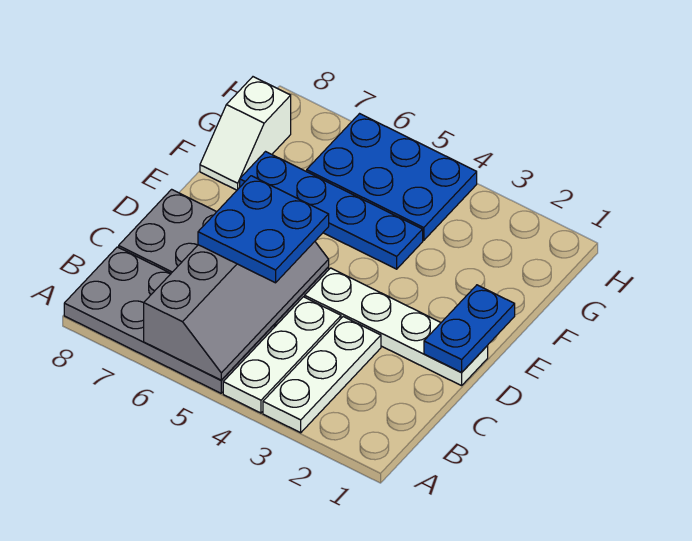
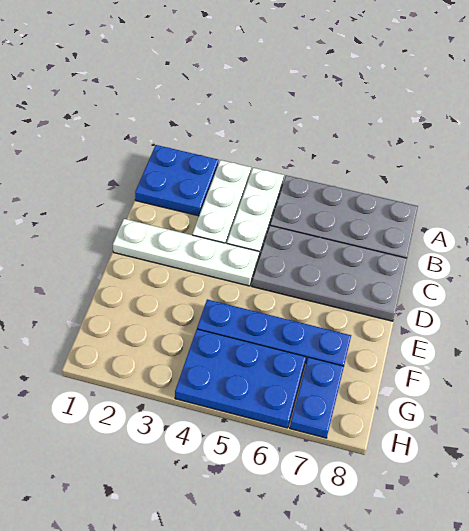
grey 2x4 slope [144,242,329,380] -> none
blue 2x2 plate [198,176,329,283] -> blue 2x2 plate moved to [135,145,219,216]
blue 1x2 plate [424,285,515,372] -> blue 1x2 plate moved to [290,357,344,438]
white 1x2 slope [200,77,291,190] -> none

